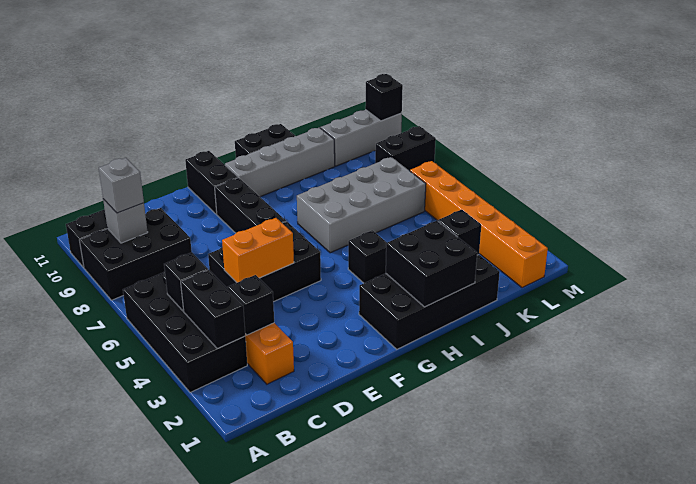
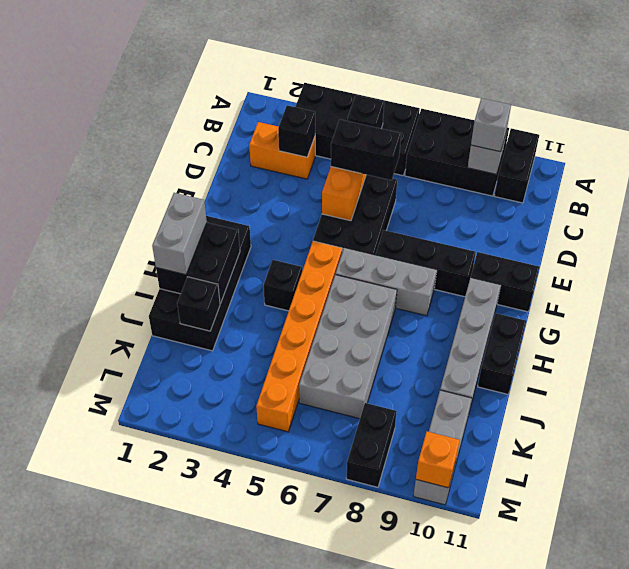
black 2x3 brick [79,208,192,300] -> black 2x3 brick turned to [405,109,509,196]
black 1x2 brick [181,270,245,349] -> black 1x2 brick moved to [331,119,401,180]
none -> grey 1x3 brick [336,249,437,316]
none -> grey 1x2 brick [152,193,207,275]
orange 1x6 brick [410,161,548,288] -> orange 1x6 brick turned to [256,241,342,432]
black 1x1 brick [365,74,403,121] -> orange 1x1 brick [416,432,460,488]

